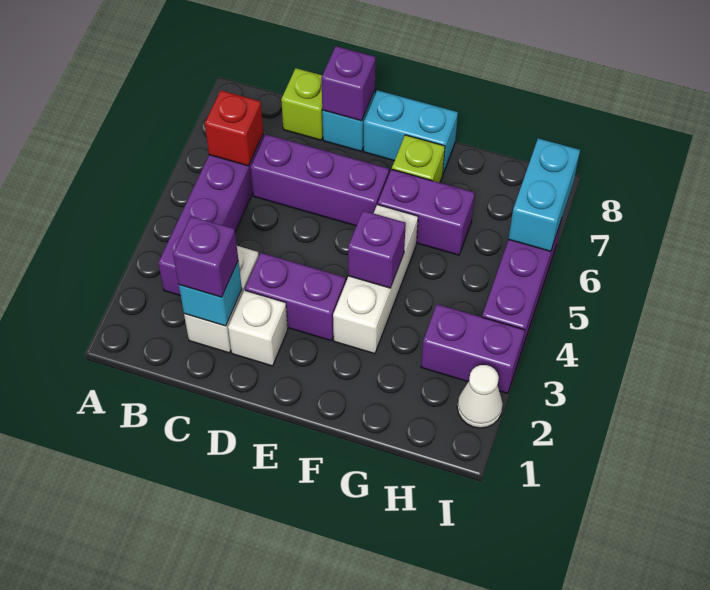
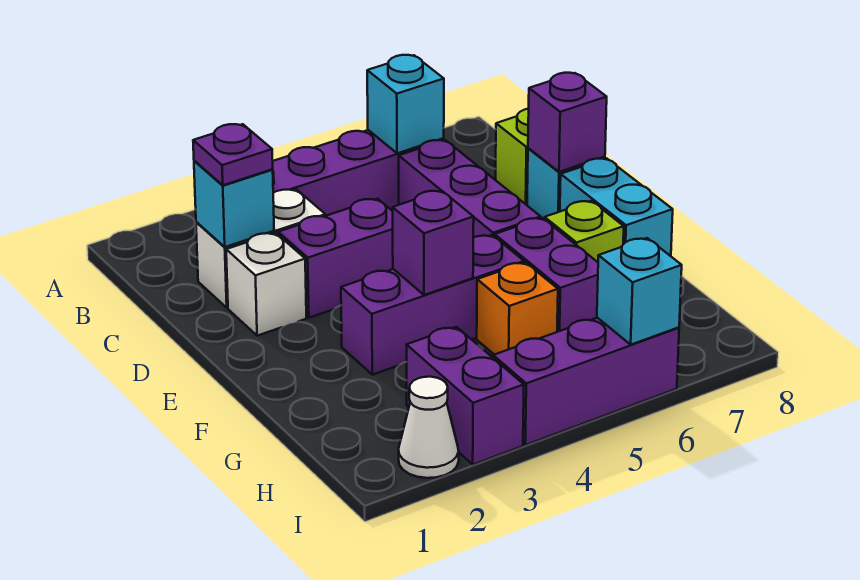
red 1x1 brick [205,90,263,166] -> cyan 1x1 brick [367,55,444,153]
purple 1x1 brick [173,216,238,297] -> purple 1x1 plate [193,124,273,185]
purple 1x2 brick [245,253,346,341] -> purple 1x2 brick turned to [278,199,393,318]
white 1x3 brick [333,205,418,354] -> purple 1x3 brick [341,235,524,375]
none -> orange 1x1 brick [477,262,558,355]
cyan 1x2 brick [509,138,580,251] -> cyan 1x1 brick [597,238,682,345]

